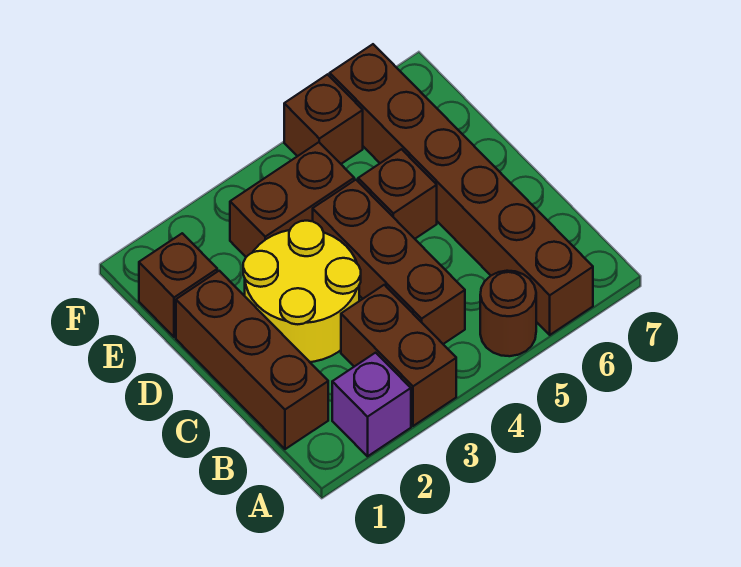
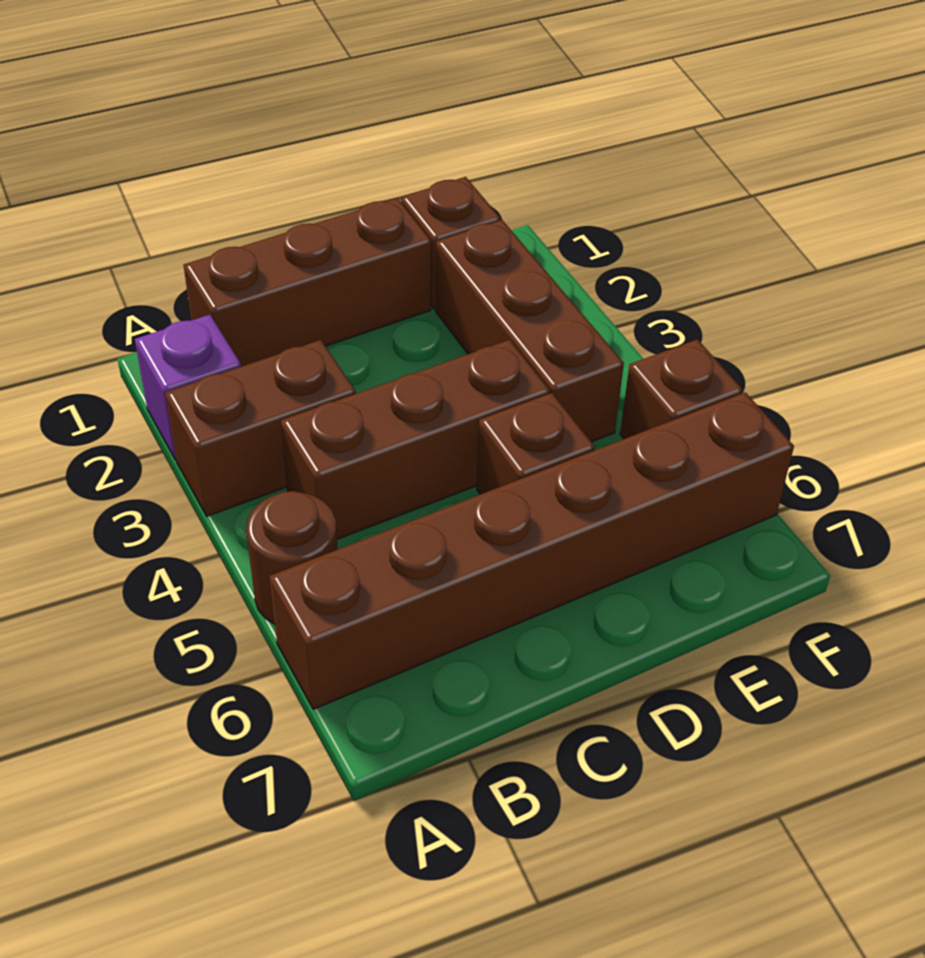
yellow 2x2 round brick [243,221,361,362] -> none
brown 1x2 brick [230,142,354,257] -> brown 1x3 brick [436,220,624,442]

